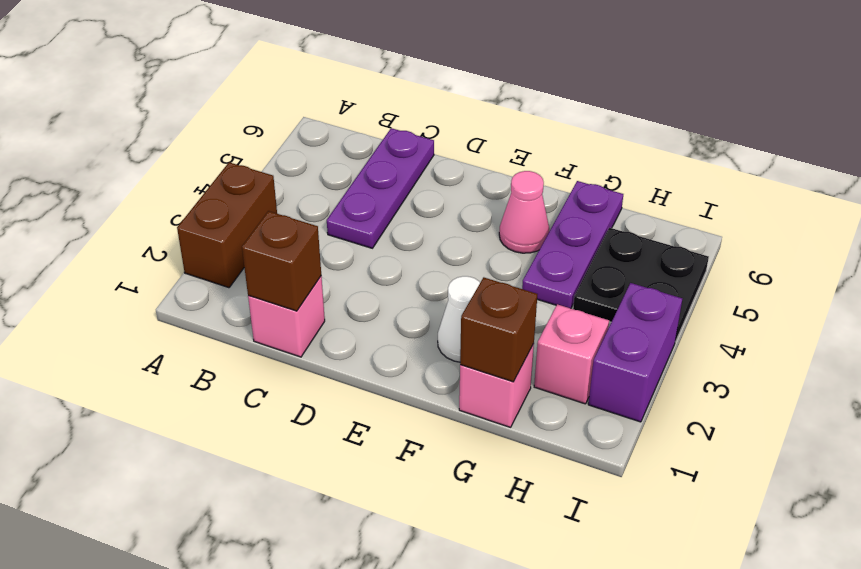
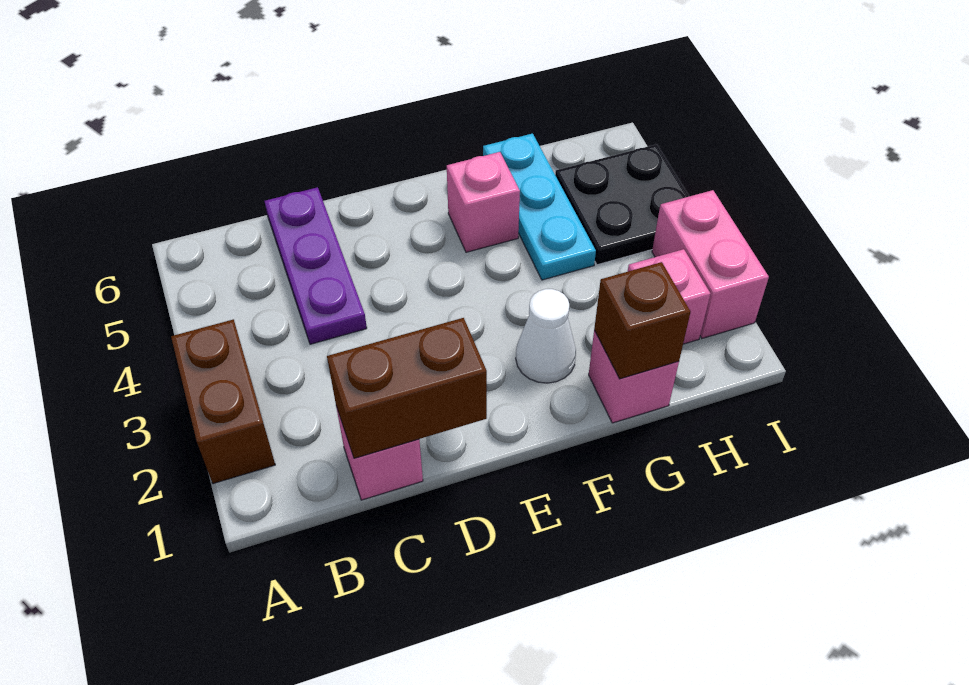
brown 1x1 brick [242,211,321,311] -> brown 1x2 brick [327,318,487,458]
pink 1x1 cone [499,171,549,253] -> pink 1x1 brick [447,152,520,252]
purple 1x3 plate [522,181,623,308] -> cyan 1x3 plate [483,134,596,280]
purple 1x2 brick [588,283,682,422] -> pink 1x2 brick [652,190,769,338]

